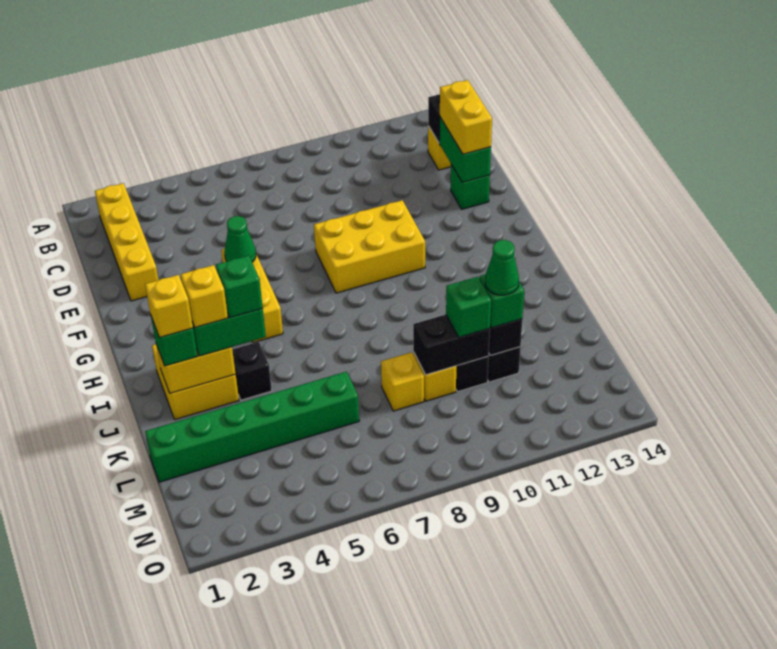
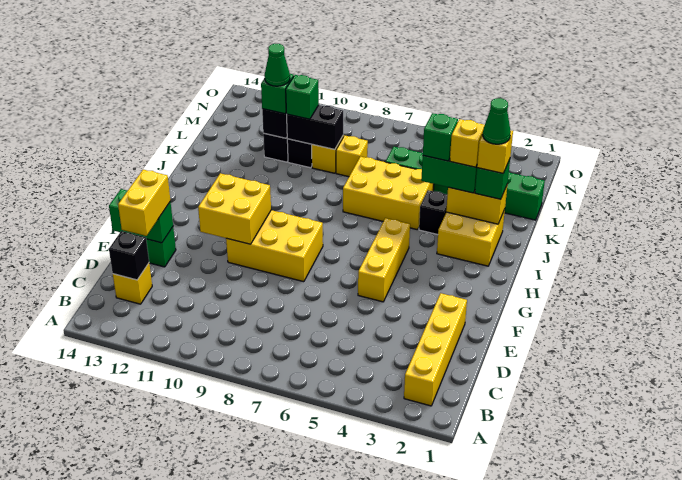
green 1x2 brick [439,117,491,182] -> green 1x2 brick turned to [109,189,173,243]
green 1x1 cone [224,216,256,262] -> green 1x1 cone moved to [483,98,511,144]
none -> yellow 2x2 brick [198,173,271,244]
none -> yellow 2x3 brick [343,157,434,230]

